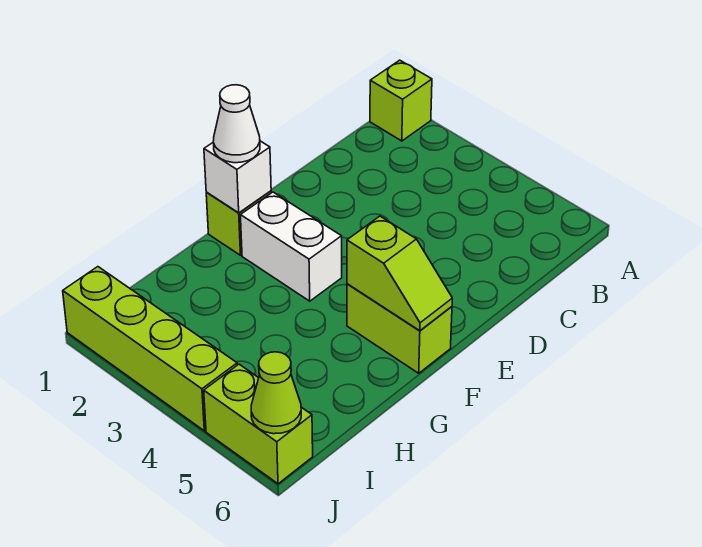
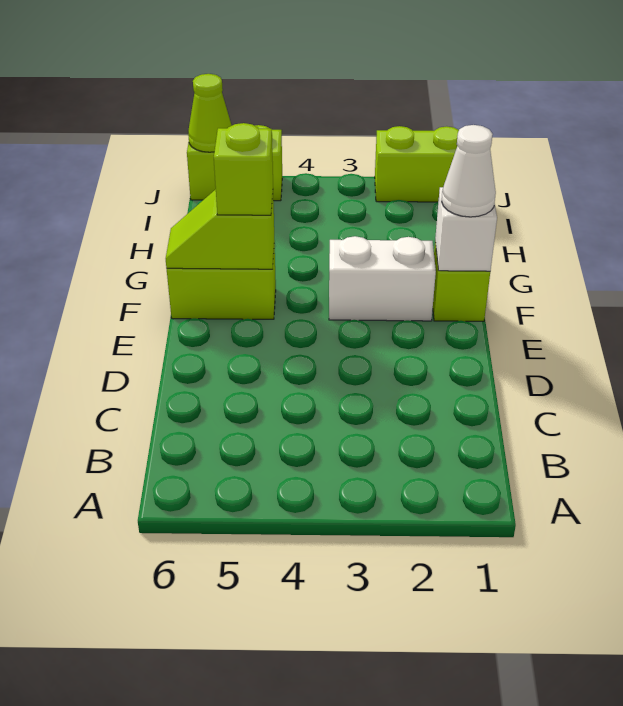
lime 1x1 brick [370,60,432,141] -> lime 1x1 brick moved to [214,123,273,215]
lime 1x4 brick [63,267,237,431] -> lime 1x2 brick [375,126,459,202]

